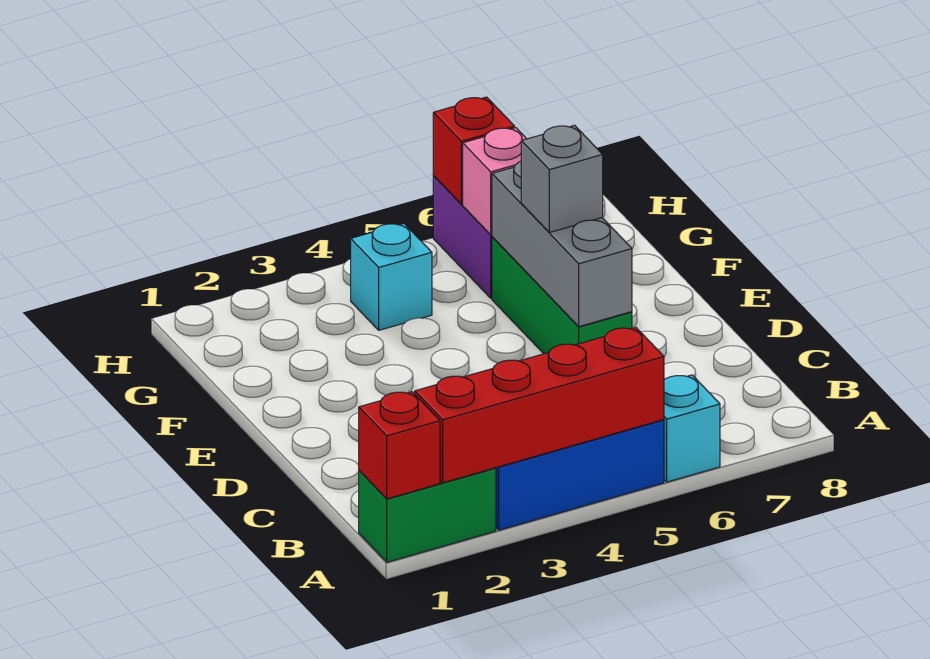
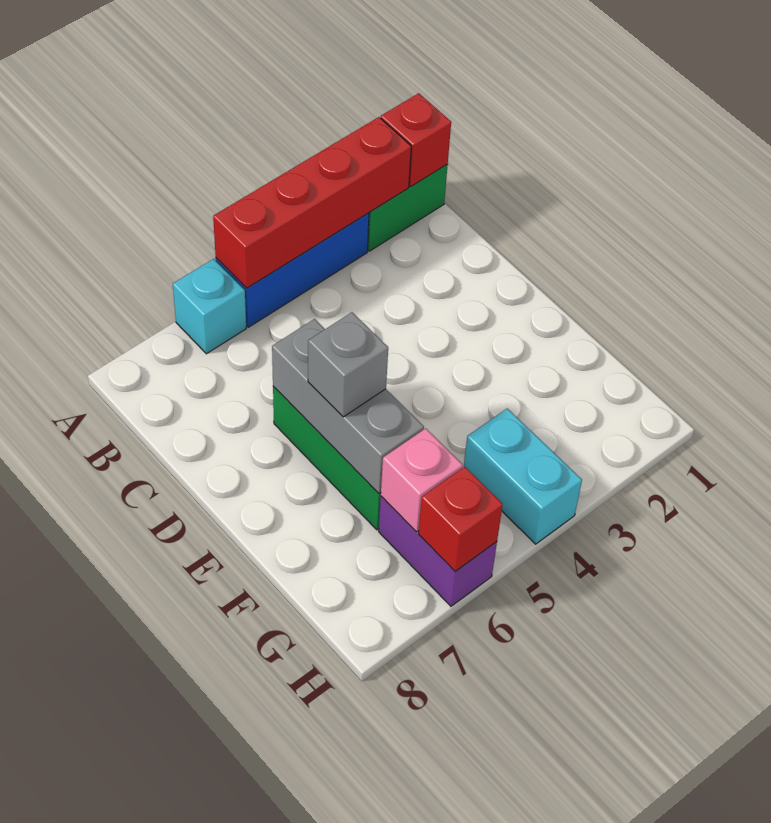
cyan 1x1 brick [351,223,432,330] -> cyan 1x2 brick [464,409,582,544]

